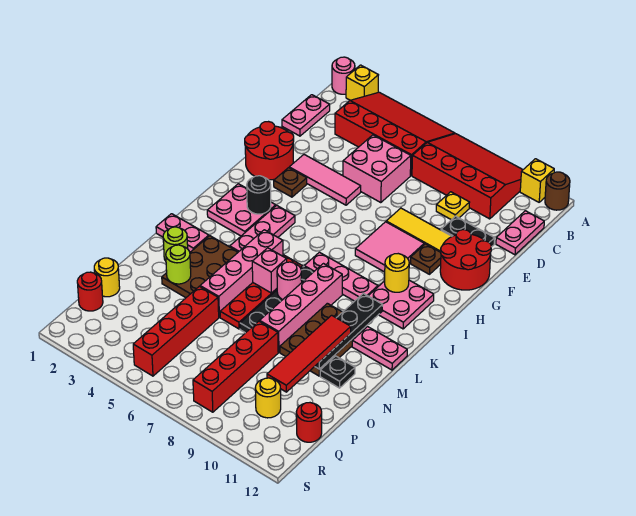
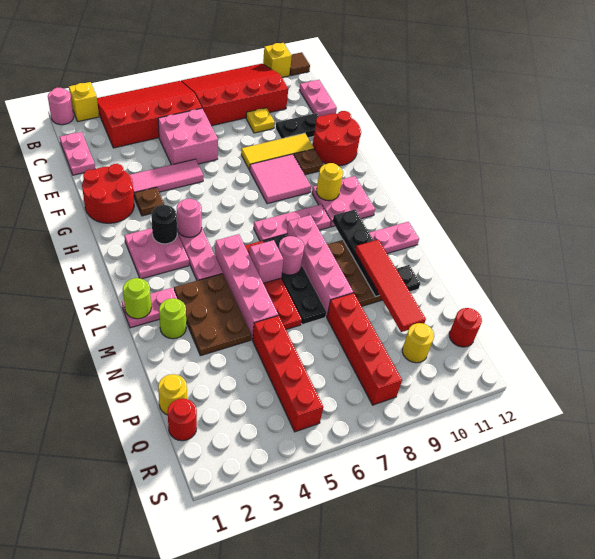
brown 1x1 round brick [545,172,570,210] -> brown 1x1 tile [290,52,310,76]
none -> pink 1x1 round brick [177,199,202,237]
lime 1x1 round brick [166,245,191,284] -> lime 1x1 round brick moved to [123,278,151,319]

